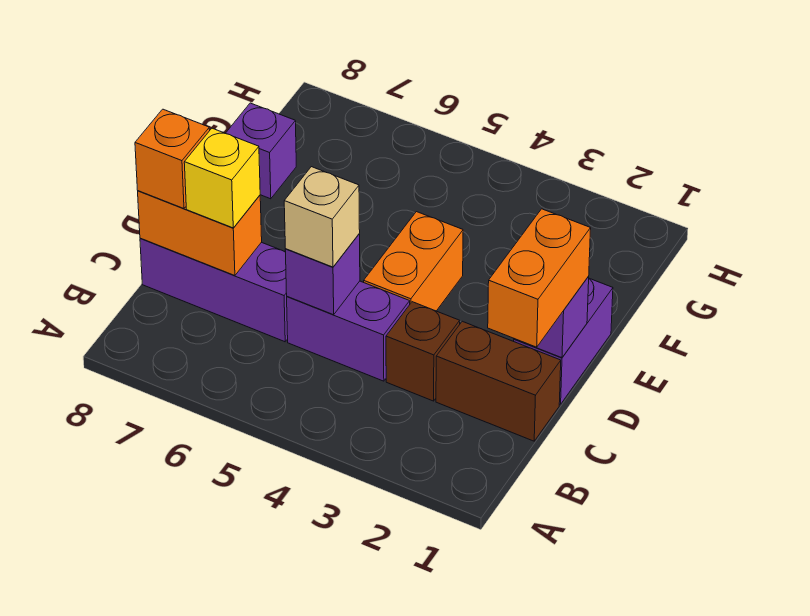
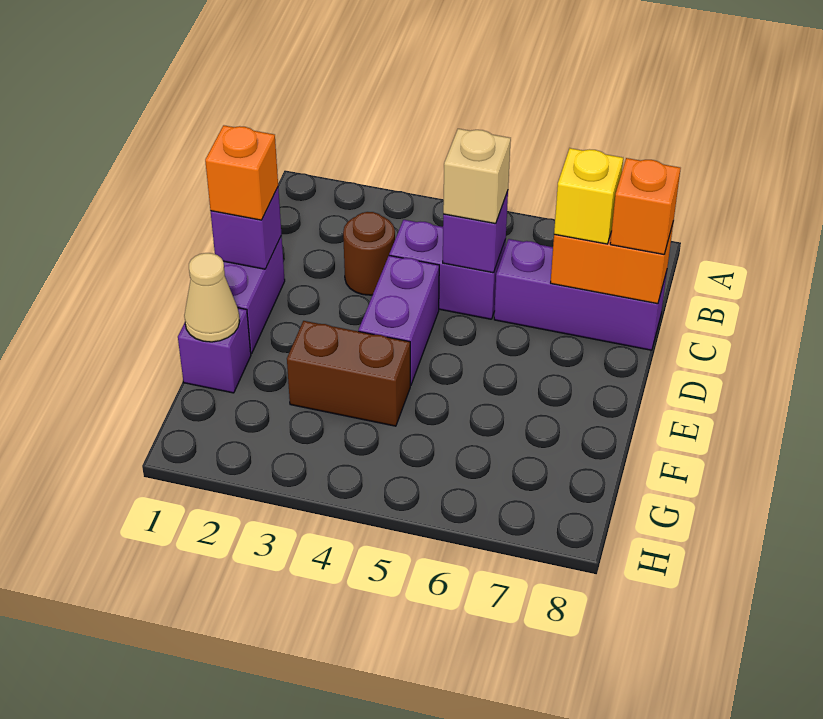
brown 1x2 brick [436,321,561,441] -> brown 1x2 brick moved to [287,321,410,426]
orange 1x2 brick [488,209,591,347] -> orange 1x1 brick [205,125,278,220]
brown 1x1 brick [386,302,460,401] -> brown 1x1 round brick [343,212,395,295]
orange 1x2 brick [364,212,463,311] -> purple 1x2 brick [359,256,439,386]
none -> tan 1x1 cone [184,253,240,342]
purple 1x1 brick [226,103,296,199] -> purple 1x1 brick moved to [178,308,251,393]

